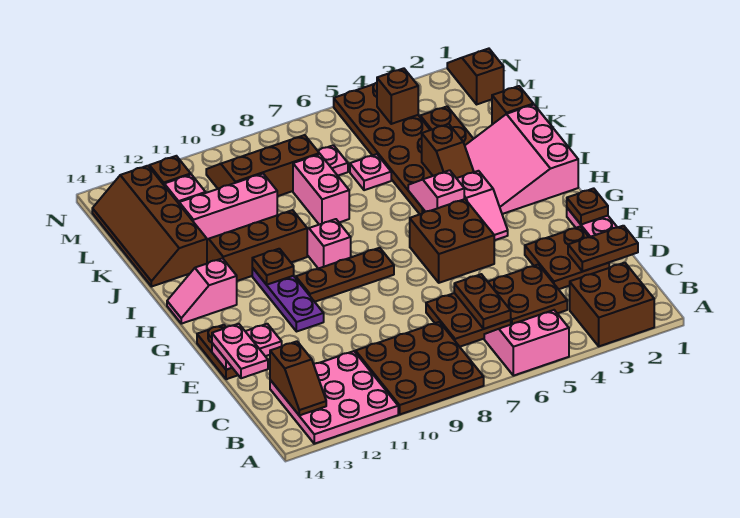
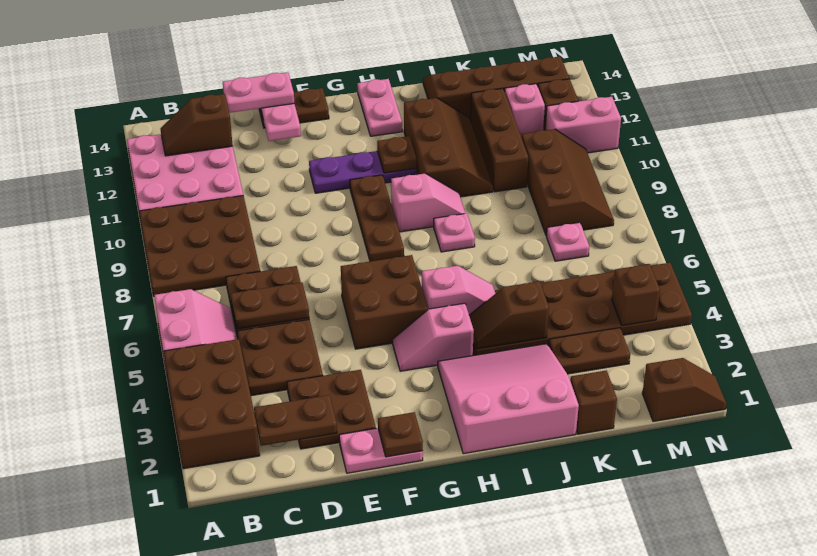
brown 2x2 brick [570,263,654,346] -> brown 2x3 brick [164,339,260,469]
brown 1x2 plate [568,226,638,271] -> brown 1x2 plate turned to [254,395,337,446]
pink 1x2 slope [167,258,237,324] -> pink 1x2 plate [357,79,402,136]
pink 1x2 brick [293,154,349,225] -> pink 1x2 brick moved to [545,97,621,153]
pink 1x1 plate [350,154,391,190] -> pink 1x1 plate moved to [434,213,475,252]
pink 1x3 brick [179,174,277,239] -> brown 1x3 brick [471,88,528,192]

